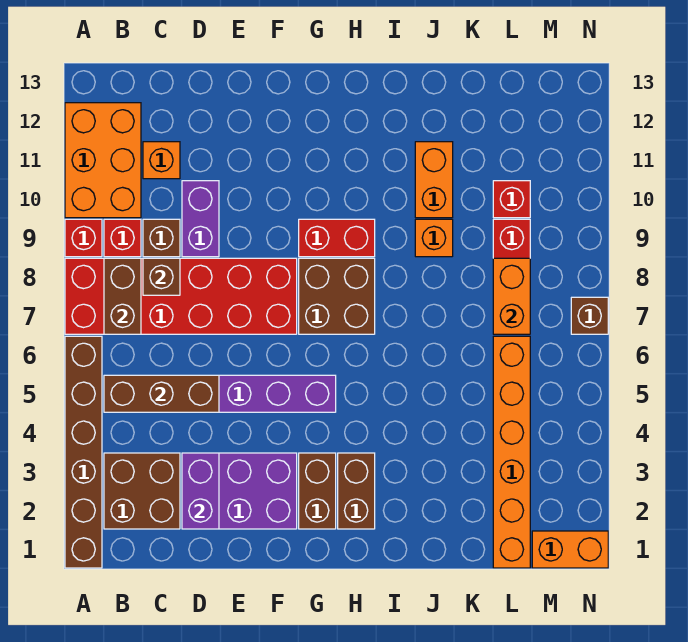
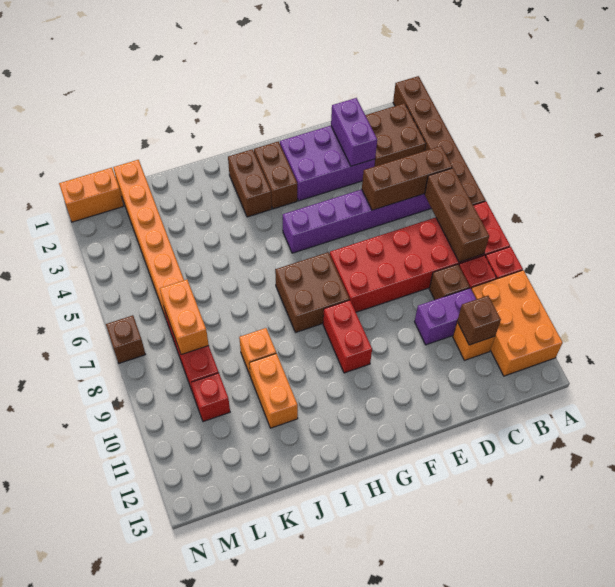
brown 1x2 brick [104,258,141,334] -> brown 1x3 brick [425,168,489,262]
brown 1x1 brick [143,258,180,295] -> brown 1x1 brick moved to [457,296,501,345]
purple 1x2 brick [182,181,219,257] -> purple 1x2 brick turned to [415,288,476,345]
red 1x2 brick [299,219,375,257] -> red 1x2 brick turned to [323,300,372,373]

